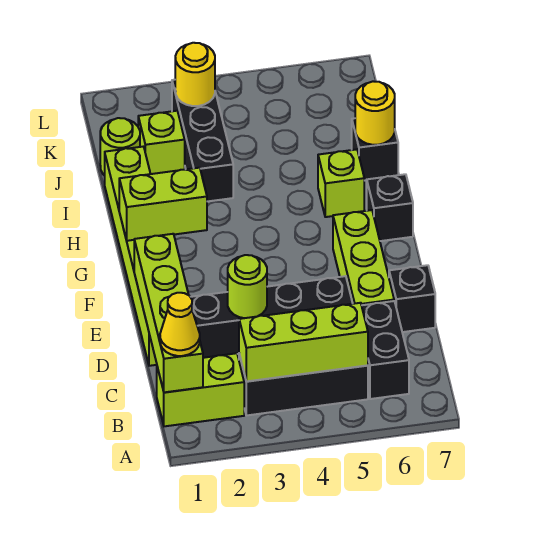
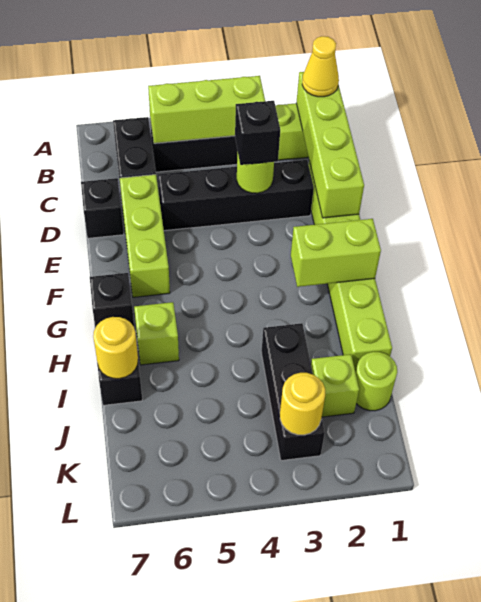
none -> black 1x1 brick [235,101,280,165]

